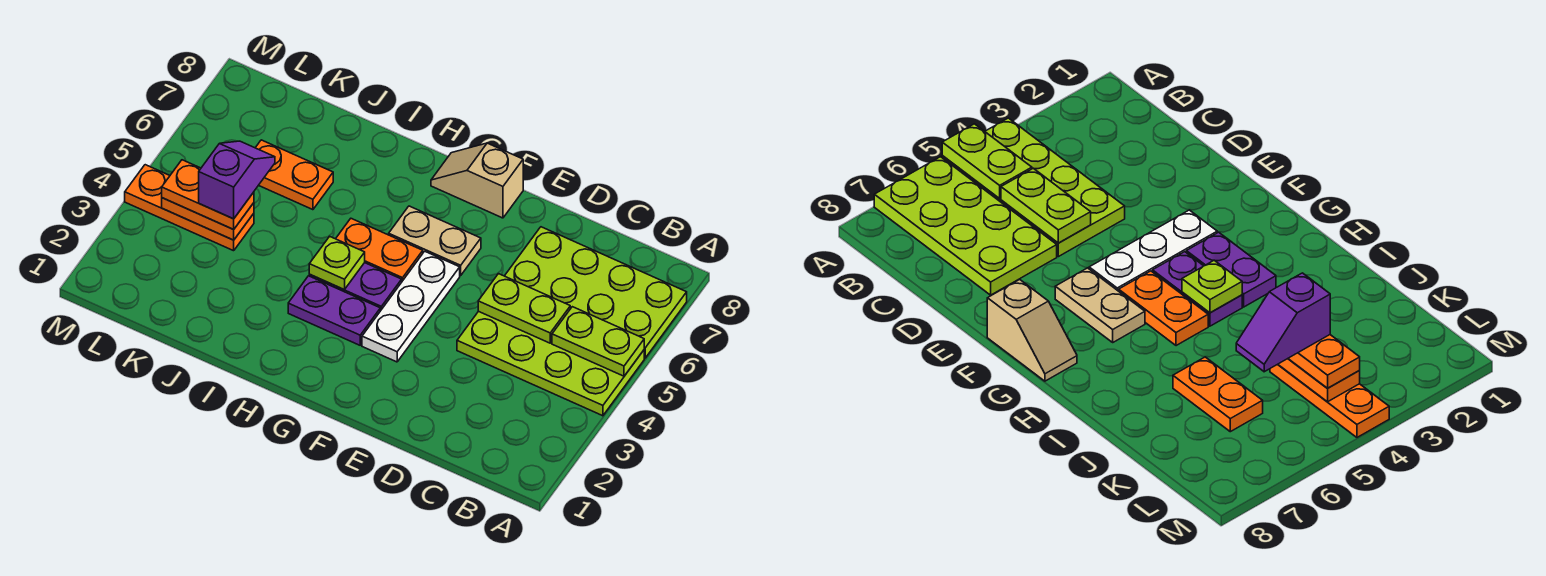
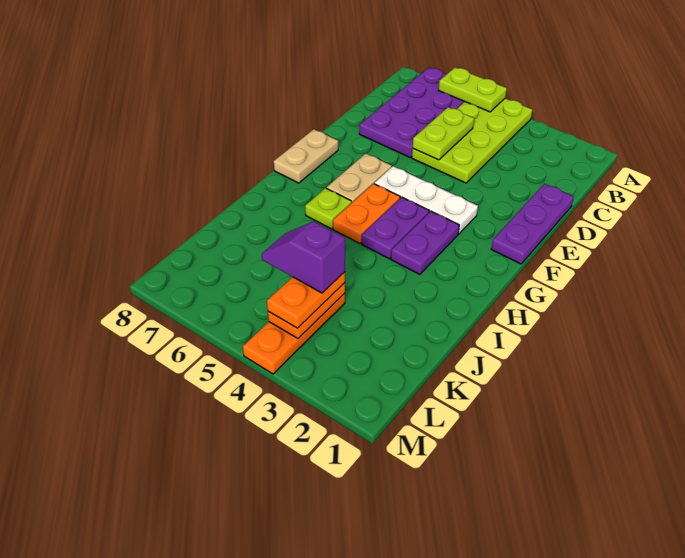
lime 1x2 plate [552,307,644,376] -> lime 1x2 plate turned to [439,67,507,112]
lime 2x4 plate [505,227,687,358] -> purple 2x4 plate [359,68,465,158]
none -> purple 1x3 plate [491,184,574,264]
tan 1x2 slope [431,143,523,218] -> tan 1x2 plate [274,129,338,183]
lime 1x1 plate [309,236,365,290] -> lime 1x1 plate moved to [305,188,352,229]
orange 1x2 plate [255,140,333,210] -> none

